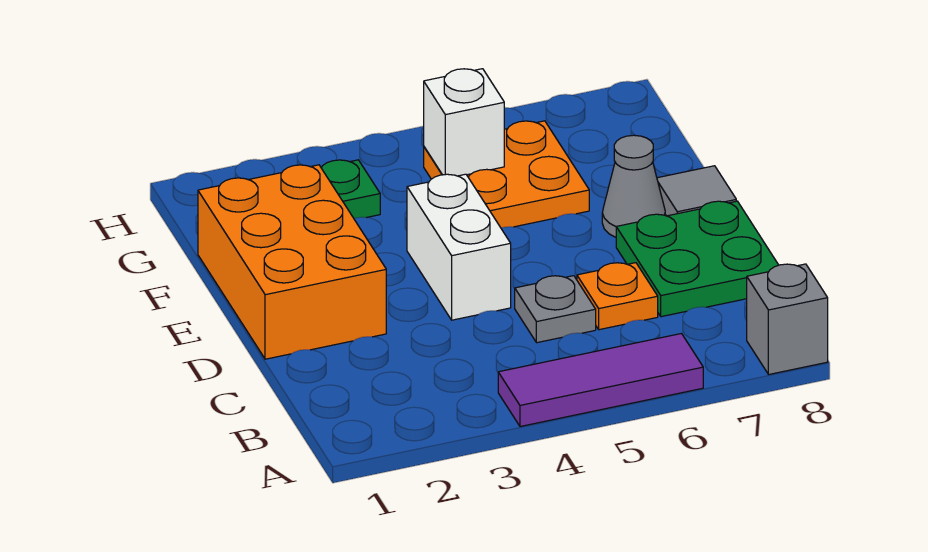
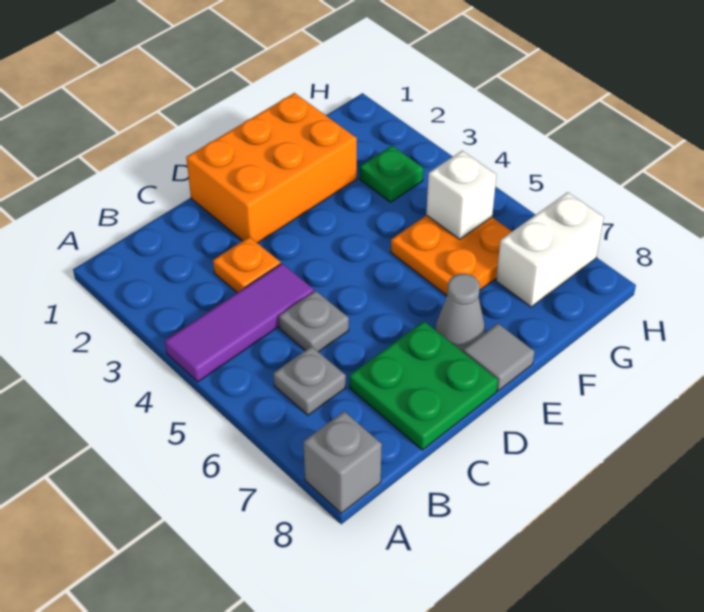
purple 1x3 tile [498,334,703,427] -> purple 1x3 tile turned to [165,264,314,382]
none -> grey 1x1 plate [273,346,346,415]
orange 1x1 plate [577,263,658,330] -> orange 1x1 plate moved to [213,237,281,293]
white 1x2 brick [407,174,511,320] -> white 1x2 brick moved to [496,192,604,307]

